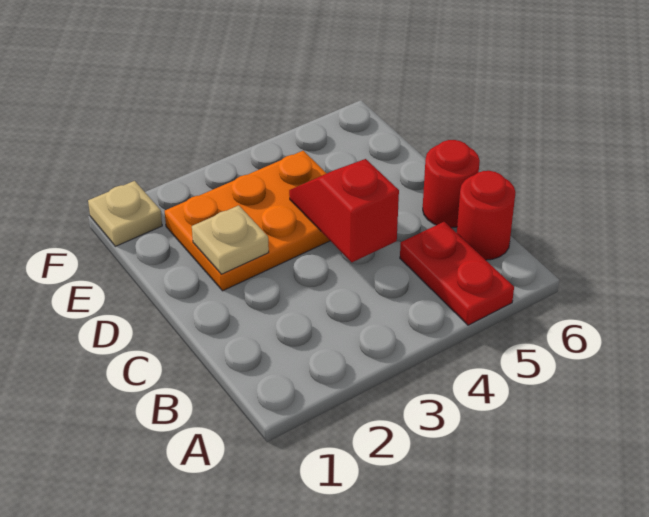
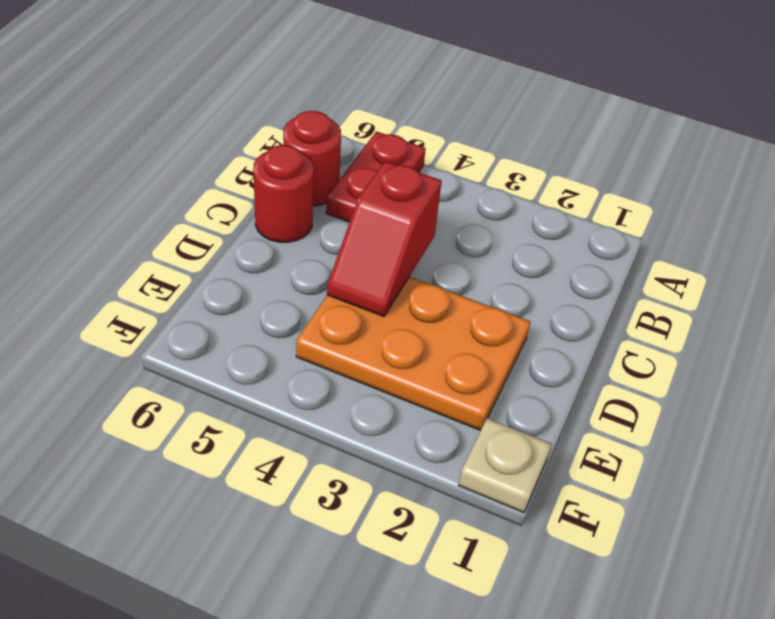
tan 1x1 plate [192,205,269,274] -> none

